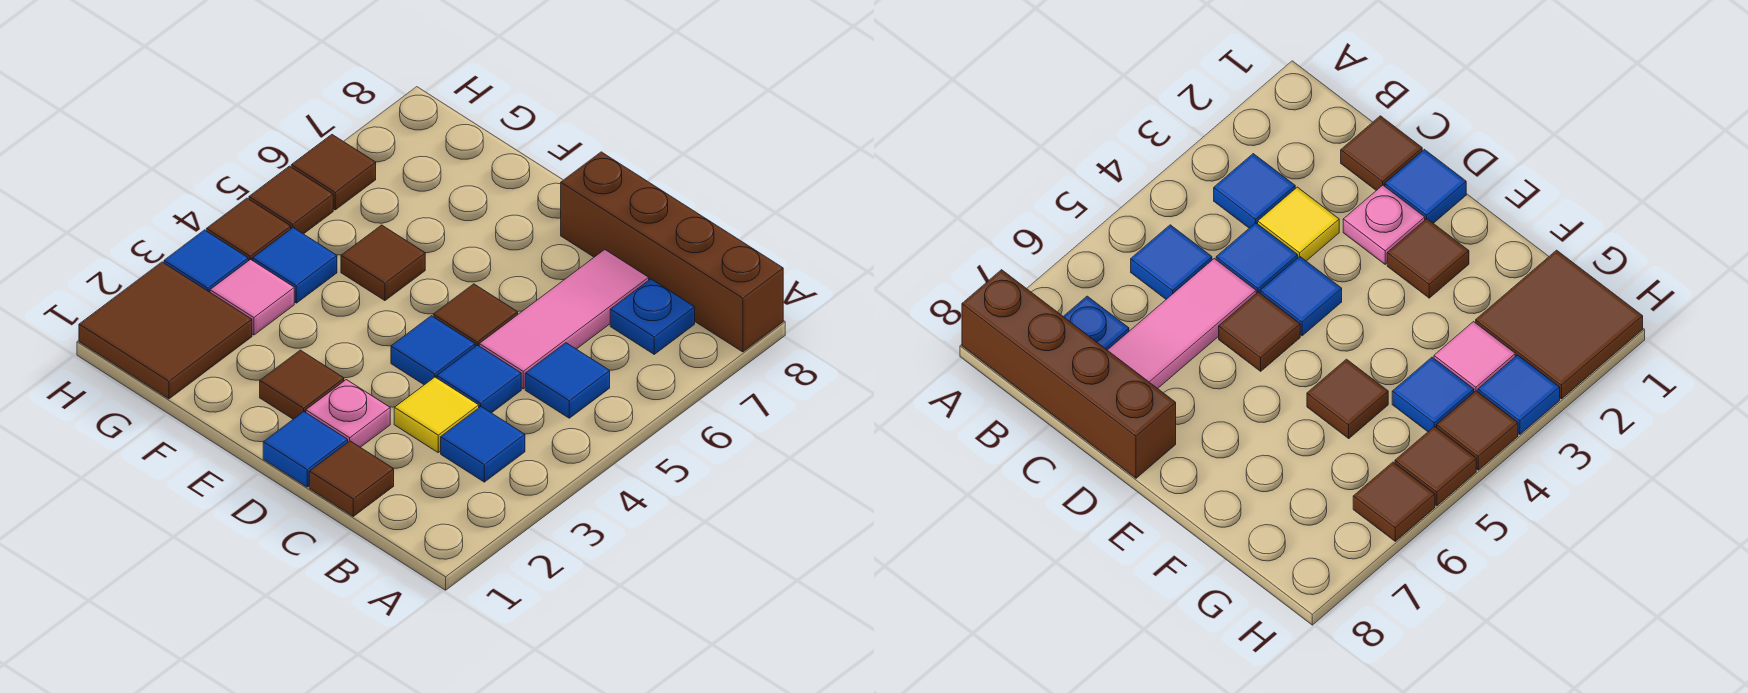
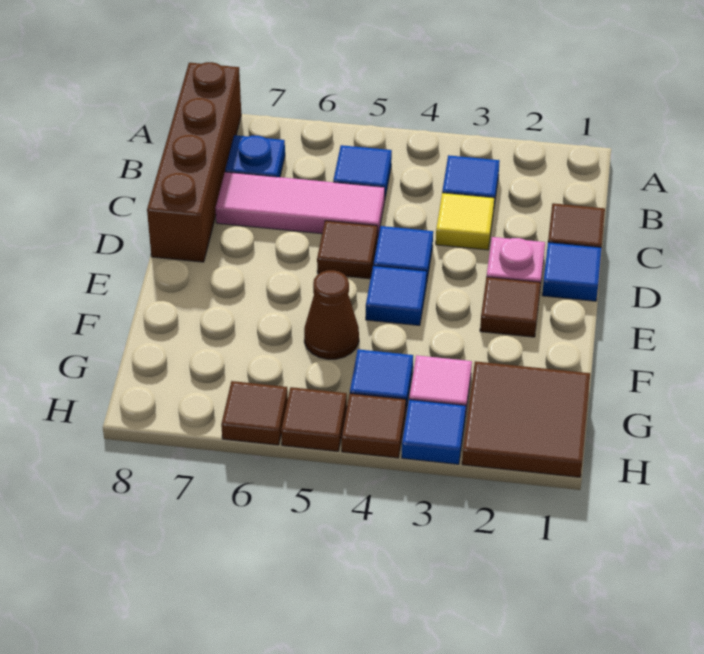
blue 1x1 tile [437,345,521,413] -> blue 1x1 tile moved to [366,266,427,325]
brown 1x1 tile [341,225,425,301] -> brown 1x1 cone [304,270,359,359]

